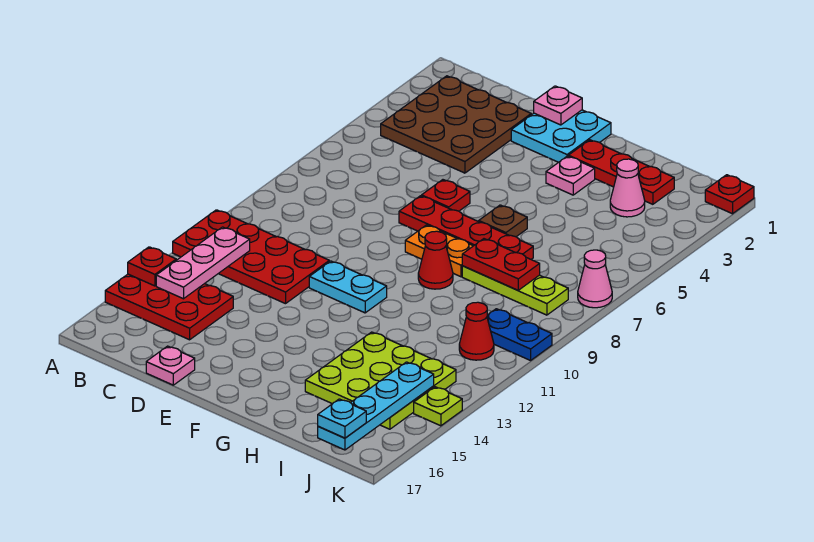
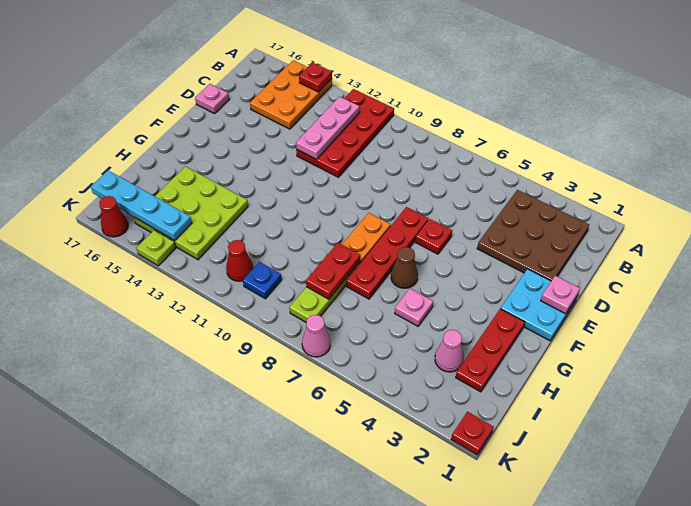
red 2x3 plate [105,274,233,340] -> orange 2x3 plate [250,60,332,129]
pink 1x3 plate [156,227,250,299] -> pink 1x3 plate turned to [296,97,359,159]
cyan 1x2 plate [309,261,387,313] -> none
pink 1x1 plate [546,156,595,195] -> pink 1x1 plate moved to [395,289,433,326]
brown 1x1 plate [479,205,527,237] -> brown 1x1 cone [391,247,418,288]
red 1x1 cone [418,231,453,289] -> red 1x1 cone moved to [99,196,128,237]
blue 1x2 plate [487,309,552,360] -> blue 1x1 plate [243,262,282,299]
cyan 1x1 plate [318,399,366,438] -> none

